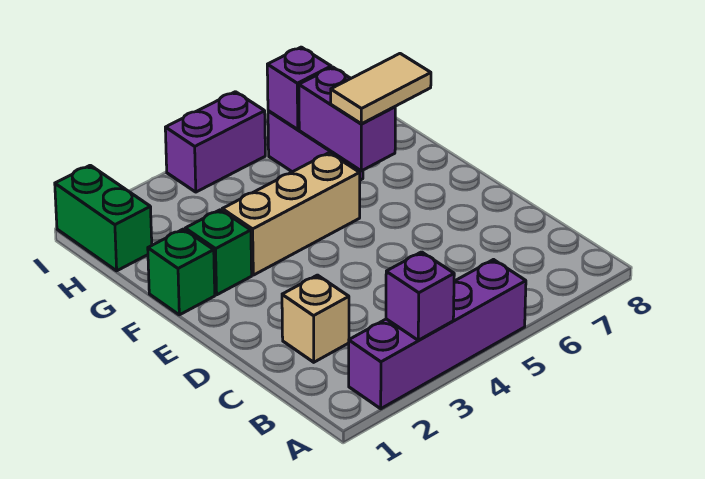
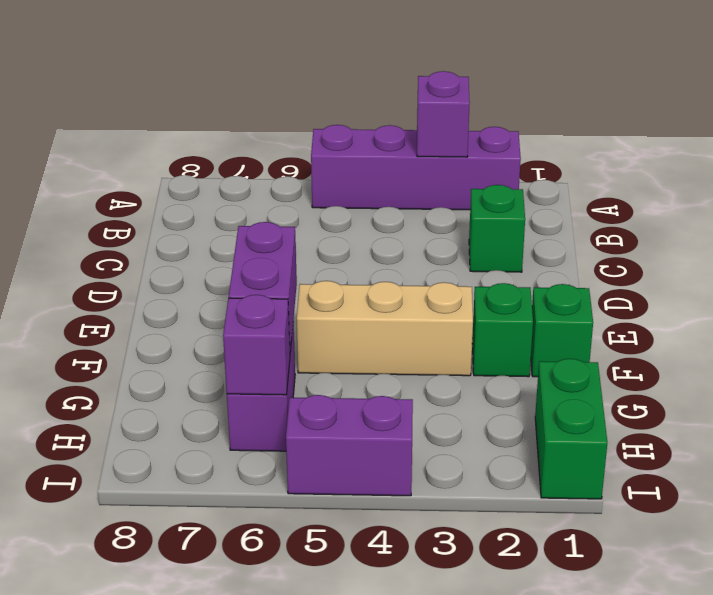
tan 1x1 brick [282,275,349,362] -> green 1x1 brick [469,185,525,272]
tan 1x2 tile [331,54,431,124] -> none

